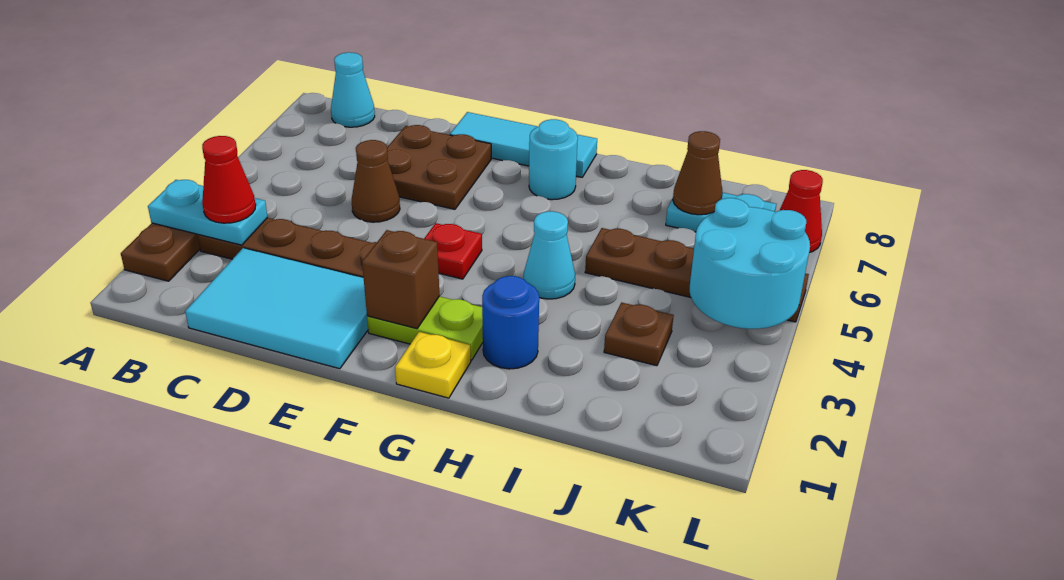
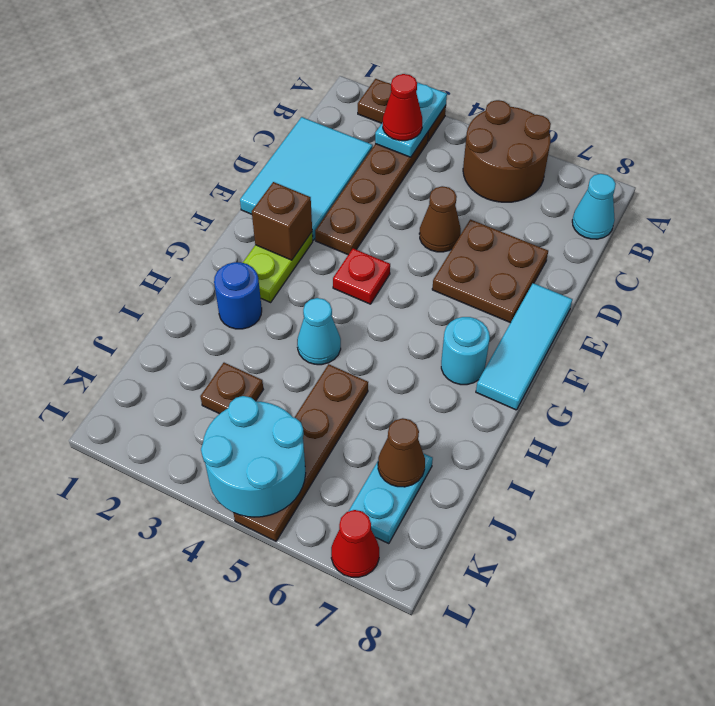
none -> brown 2x2 round brick [463,100,551,202]
yellow 1x1 plate [395,332,471,398] -> none

